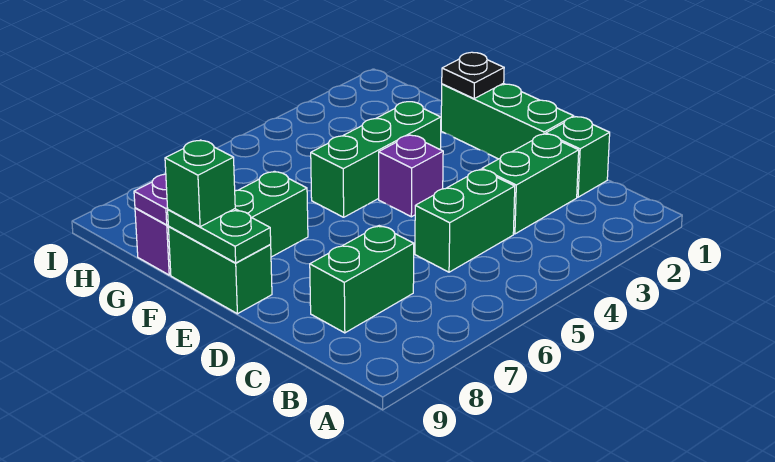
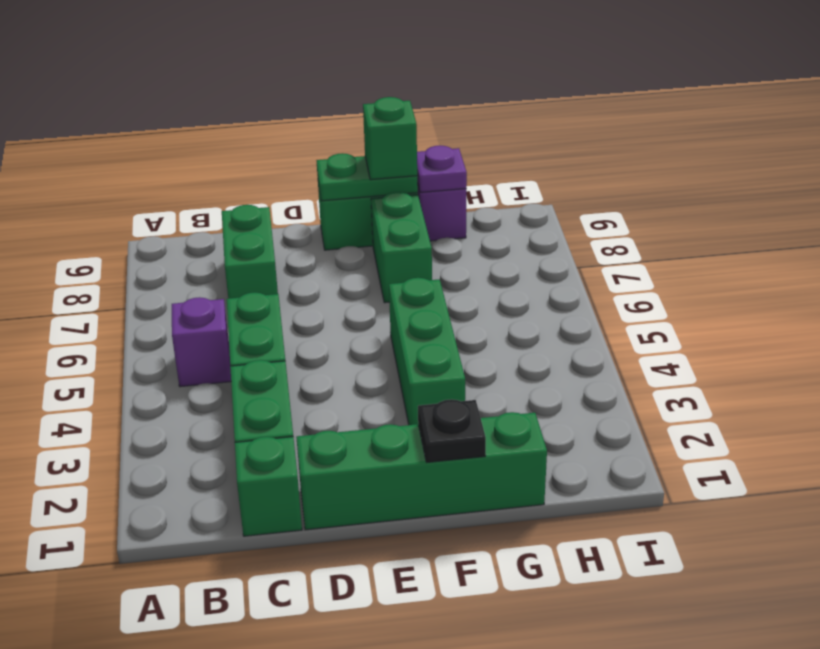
green 1x3 brick [441,83,574,159] -> green 1x4 brick [296,412,547,530]
purple 1x1 brick [379,135,443,217] -> purple 1x1 brick moved to [172,297,231,387]

